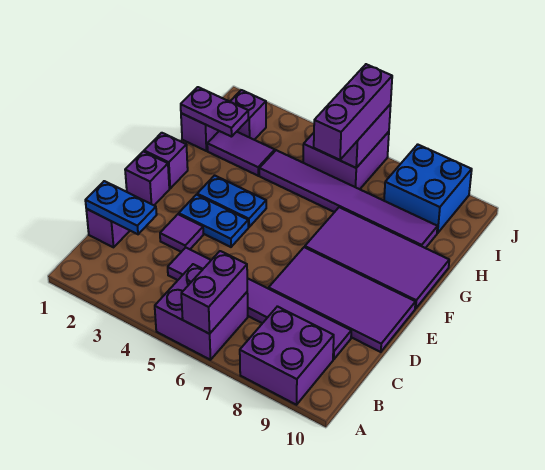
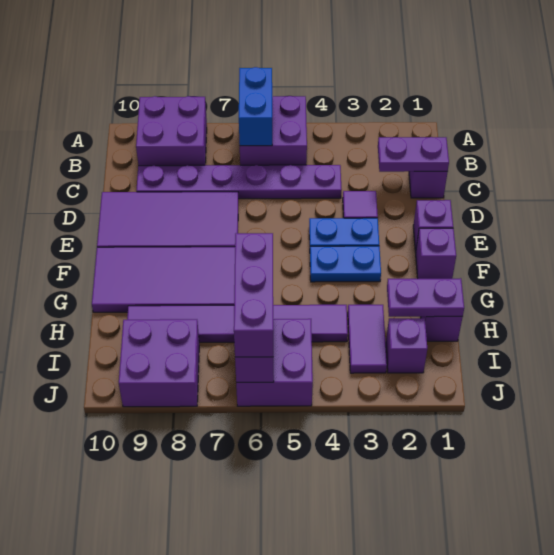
purple 1x2 brick [181,251,247,334] -> blue 1x2 brick [239,67,272,146]
blue 1x2 plate [85,181,157,234] -> purple 1x2 plate [378,137,449,172]
purple 1x6 tile [168,248,351,359] -> purple 1x6 plate [136,165,342,199]
purple 1x2 tile [207,131,275,176] -> purple 1x2 tile turned to [348,305,387,373]
blue 2x2 brick [384,144,472,233] -> purple 2x2 brick [119,319,199,407]

